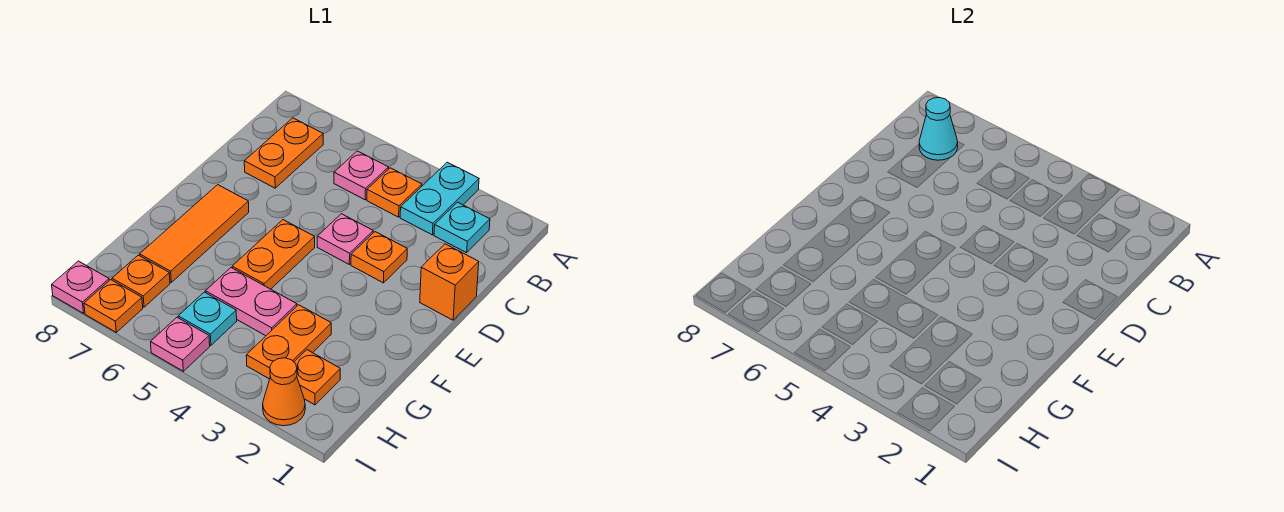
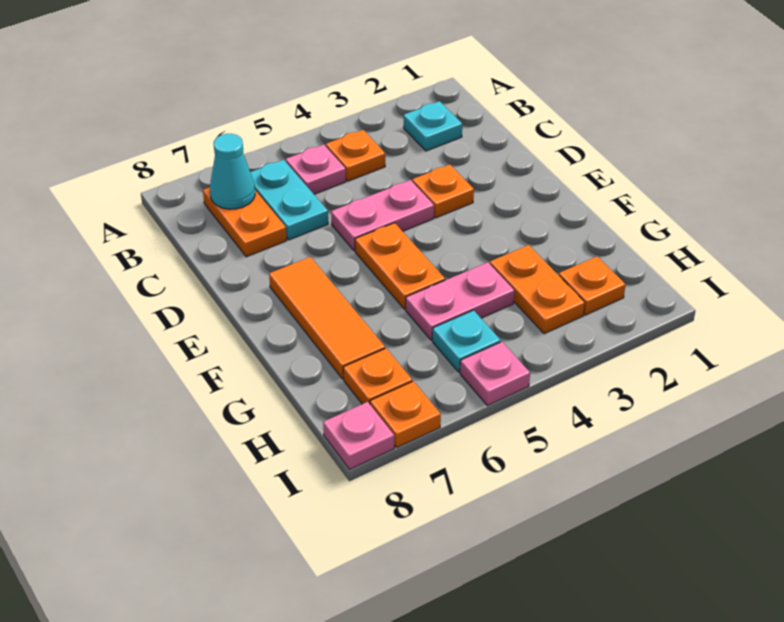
cyan 1x2 plate [400,162,479,235] -> cyan 1x2 plate moved to [250,160,328,240]
orange 1x1 brick [420,244,479,320] -> none
pink 1x1 plate [317,214,373,264] -> pink 1x2 plate [331,180,434,251]
orange 1x1 cone [263,358,305,426] -> none

